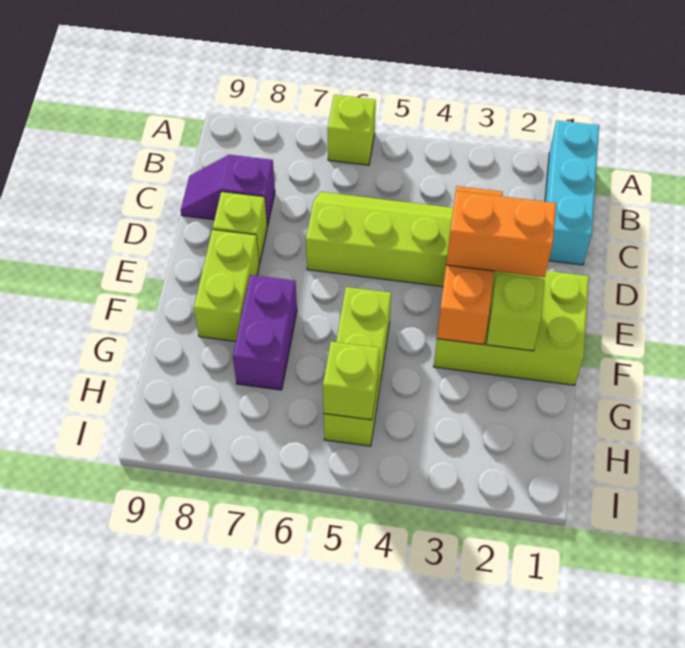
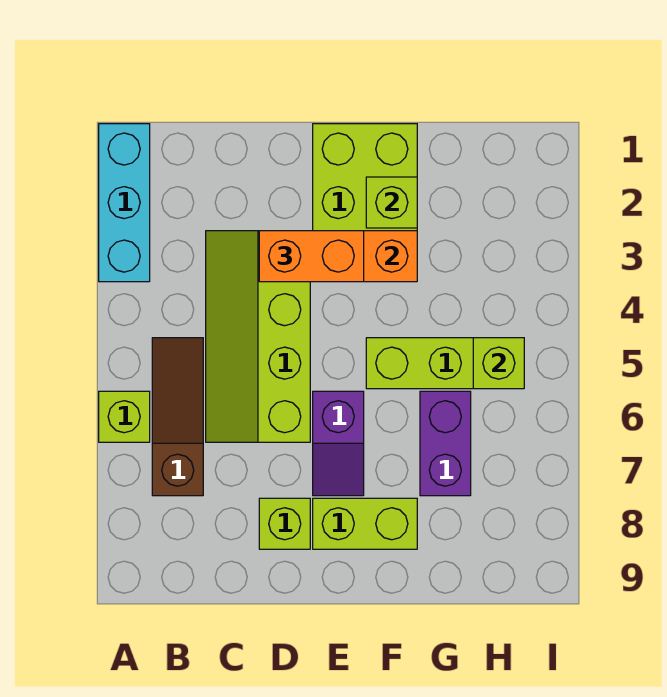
cyan 1x3 brick [545,120,599,265] -> cyan 1x3 brick turned to [99,124,150,282]
none -> brown 1x3 slope [152,338,203,496]
purple 1x2 slope [181,155,275,226] -> purple 1x2 slope moved to [313,391,364,496]
orange 1x2 brick [446,191,556,277] -> orange 1x2 brick turned to [259,231,364,282]
purple 1x2 brick [233,275,297,390] -> purple 1x2 brick turned to [420,391,471,496]

